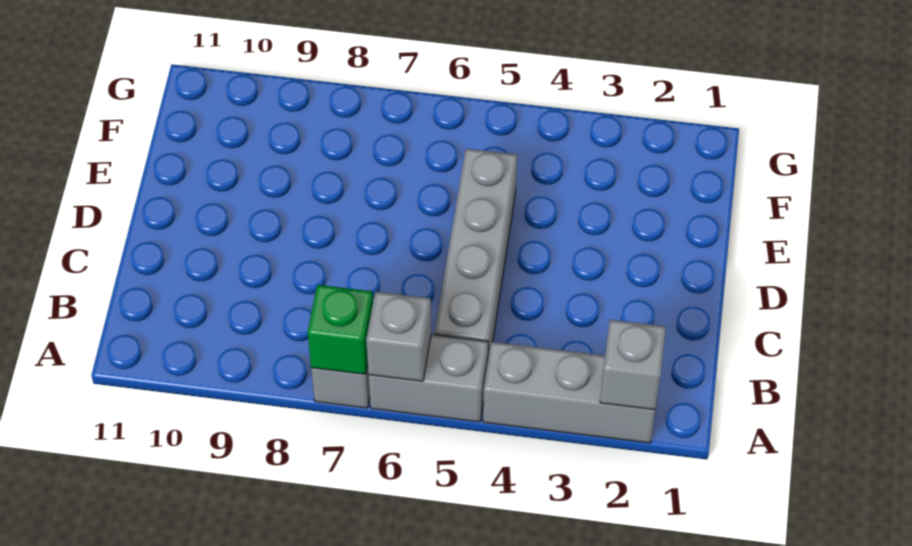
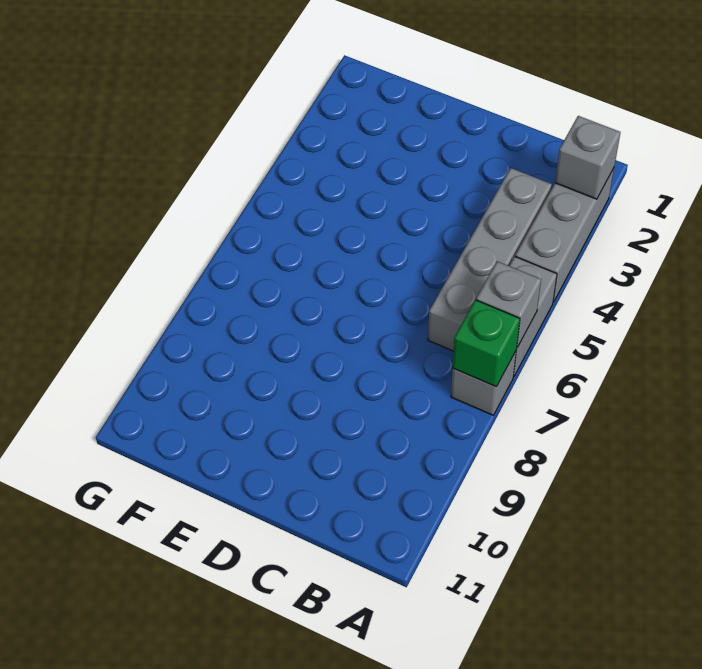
grey 1x4 brick [434,149,517,358] -> grey 1x4 brick turned to [428,168,552,351]

